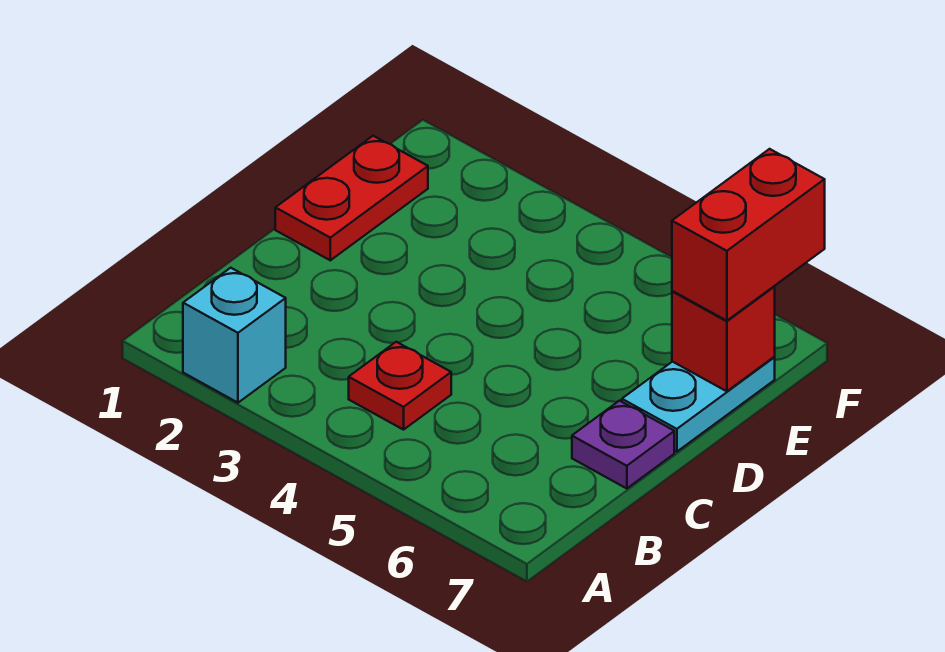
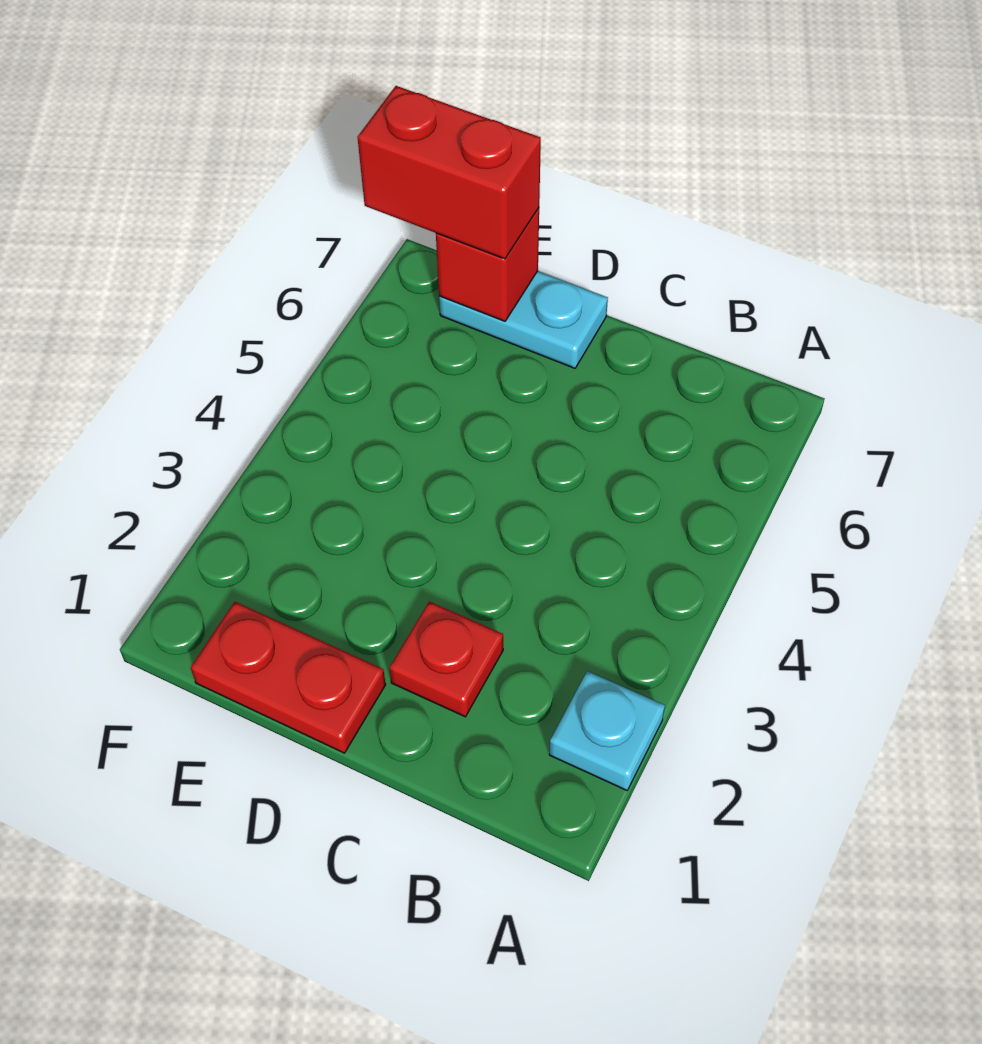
cyan 1x1 brick [183,268,286,403] -> cyan 1x1 plate [549,671,665,790]
red 1x1 plate [349,342,451,430] -> red 1x1 plate moved to [389,602,503,717]
purple 1x1 plate [572,401,674,489] -> none

